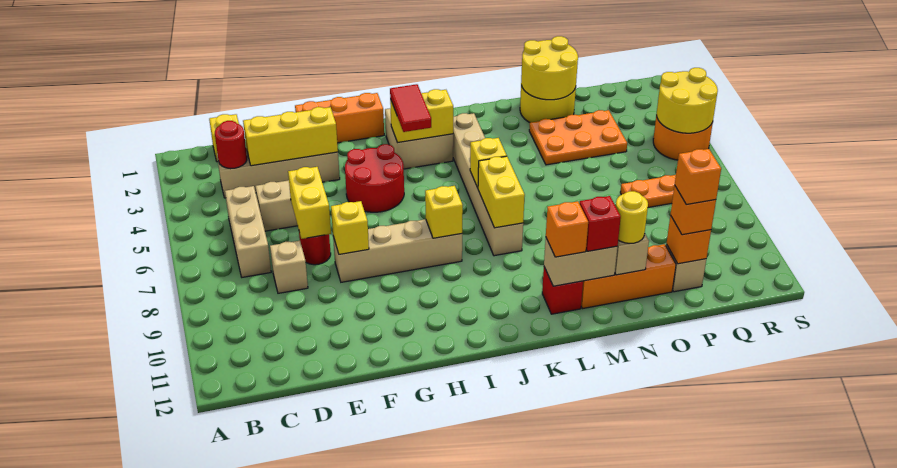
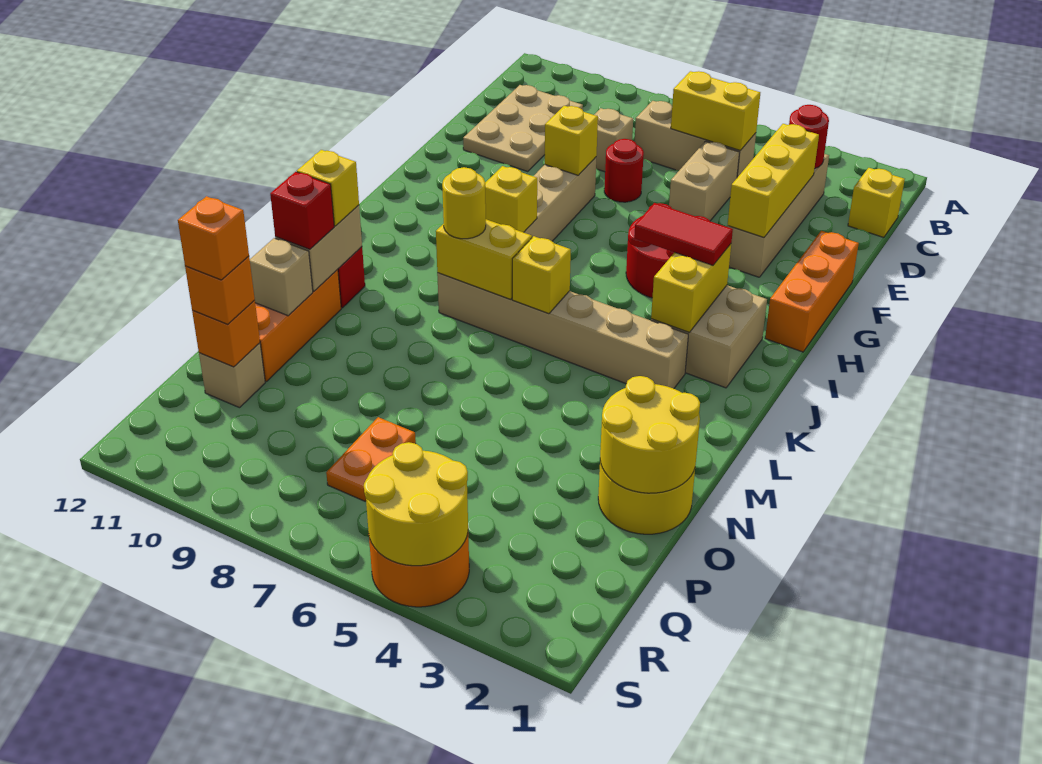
none -> tan 2x3 plate [463,85,583,172]
yellow 1x2 brick [288,167,331,239] -> yellow 1x2 brick moved to [671,71,760,151]
orange 1x1 brick [546,201,588,257] -> yellow 1x1 brick [297,150,359,226]
orange 2x3 plate [529,110,627,165] -> none
yellow 1x1 round brick [616,191,648,243] -> yellow 1x1 round brick moved to [442,167,486,239]

